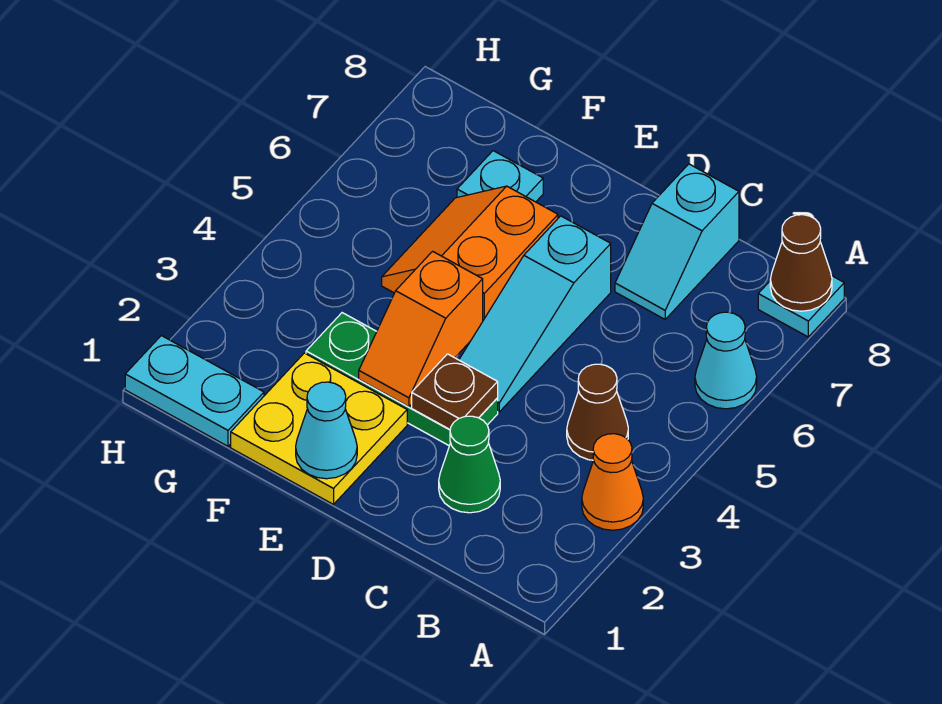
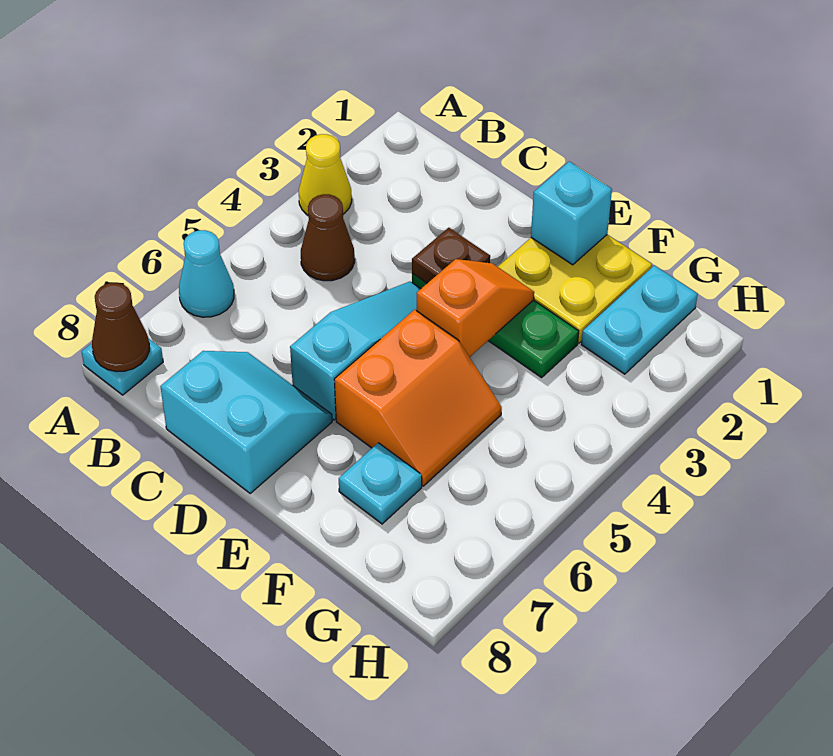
orange 1x1 cone [582,434,643,530] -> yellow 1x1 cone [299,134,352,215]
green 1x1 cone [439,416,500,513] -> none
cyan 1x2 slope [615,164,739,319] -> cyan 2x2 slope [160,351,332,493]
cyan 1x1 cone [296,382,357,479] -> cyan 1x1 brick [531,161,612,265]
cyan 1x2 plate [125,336,264,446] -> cyan 1x2 plate turned to [581,265,698,374]

